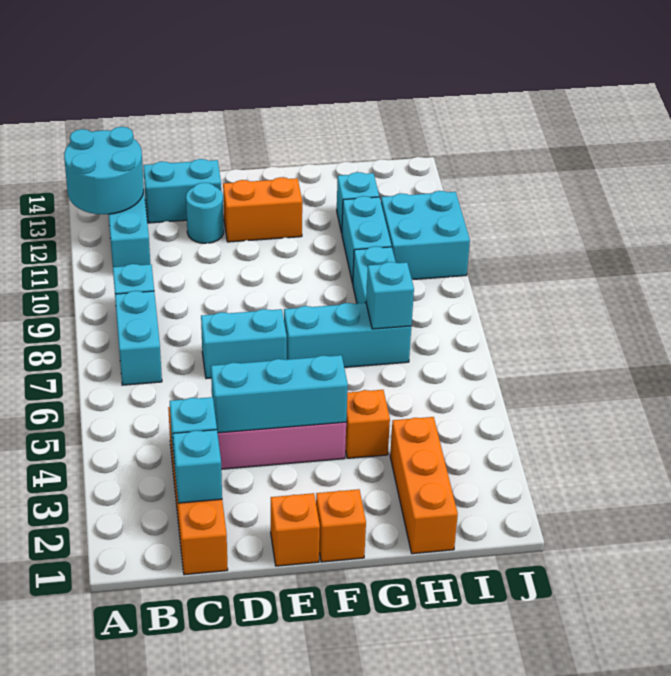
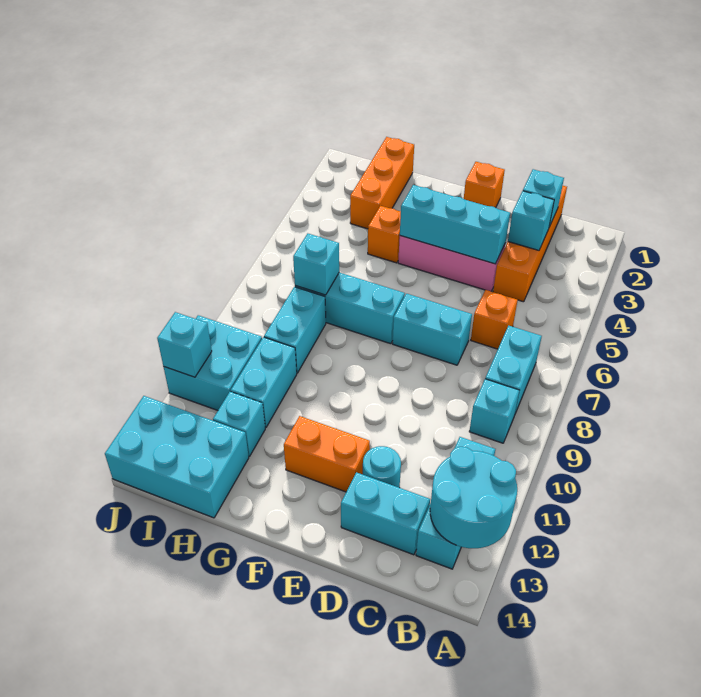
orange 1x1 brick [316,489,366,562] -> orange 1x1 brick moved to [471,290,518,349]
none -> cyan 2x3 brick [105,396,249,518]
none -> cyan 1x1 brick [157,312,212,377]

